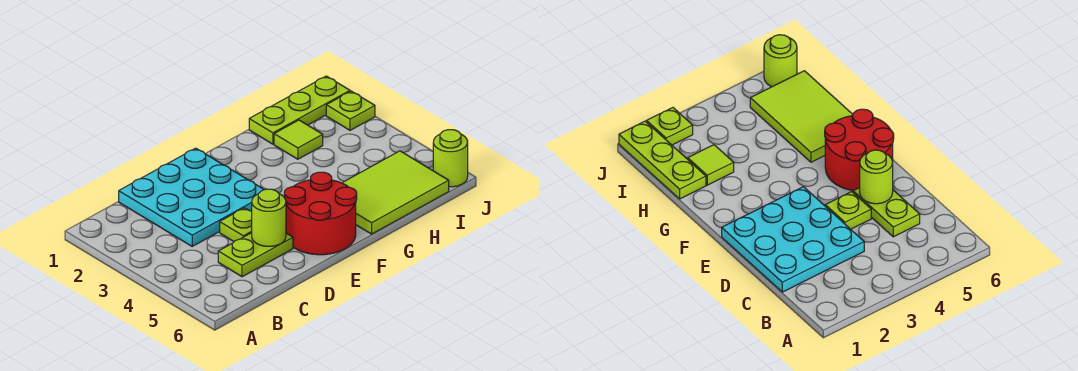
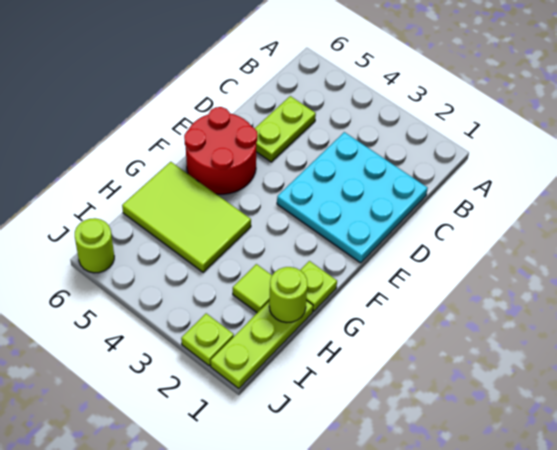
lime 1x1 plate [220,208,252,241] -> lime 1x1 plate moved to [300,261,337,311]
lime 1x1 round brick [252,189,286,246] -> lime 1x1 round brick moved to [269,267,308,323]
lime 2x3 tile [343,151,449,234] -> lime 2x3 tile turned to [122,162,251,272]

